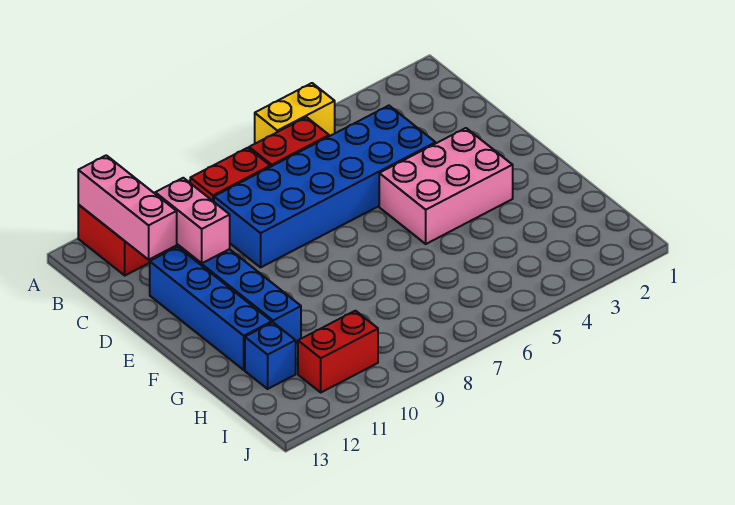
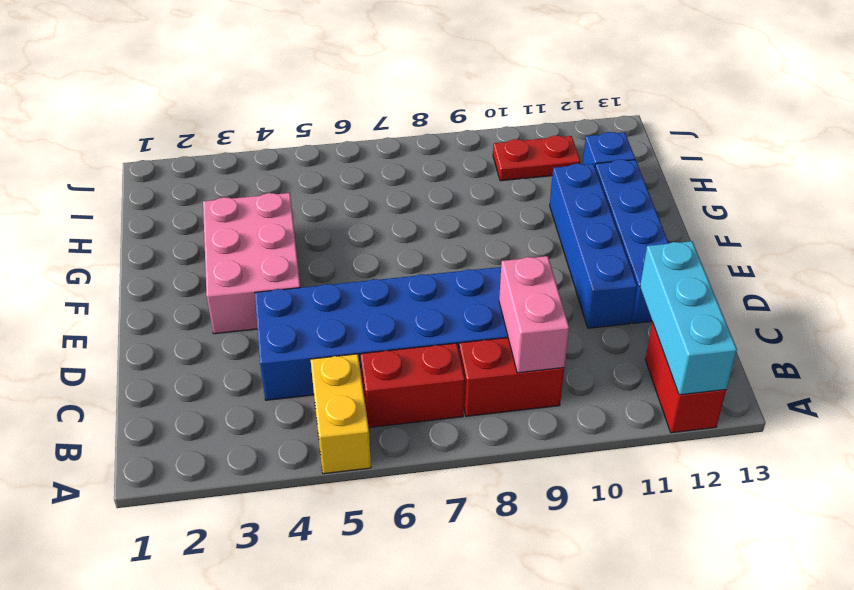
yellow 1x2 brick [255,83,335,144] -> yellow 1x2 brick turned to [310,354,371,474]
pink 1x3 brick [78,155,177,260] -> cyan 1x3 brick [640,241,737,395]
pink 1x2 brick [155,178,230,263] -> pink 1x2 brick moved to [499,256,569,373]
pink 2x3 brick [379,128,513,244] -> pink 2x3 brick turned to [203,193,300,334]
red 1x2 brick [298,311,378,392] -> red 1x2 plate [493,136,580,181]

